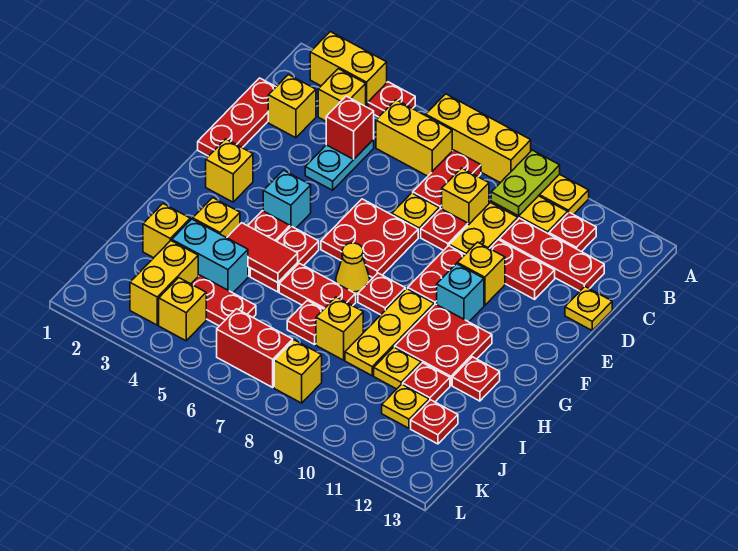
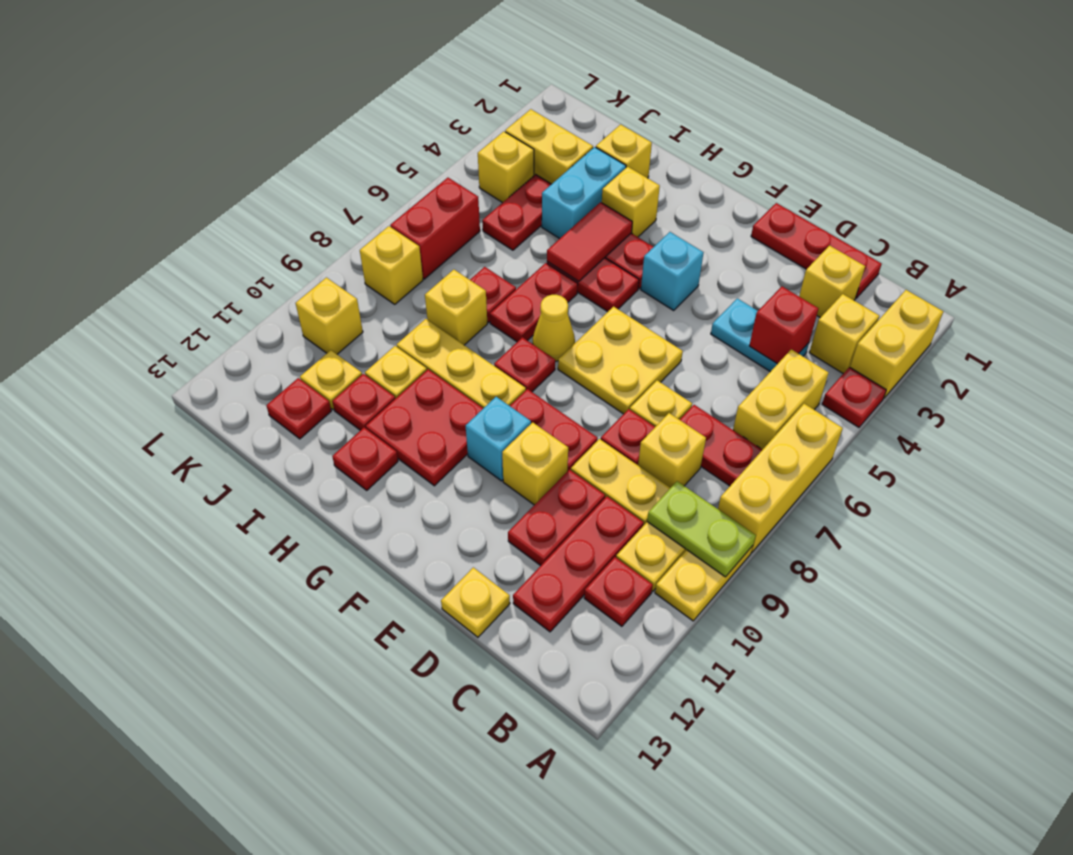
red 2x2 plate [321,199,418,278] -> yellow 2x2 plate [558,307,683,414]
yellow 1x1 brick [206,139,253,202] -> yellow 1x1 brick moved to [296,278,363,354]

